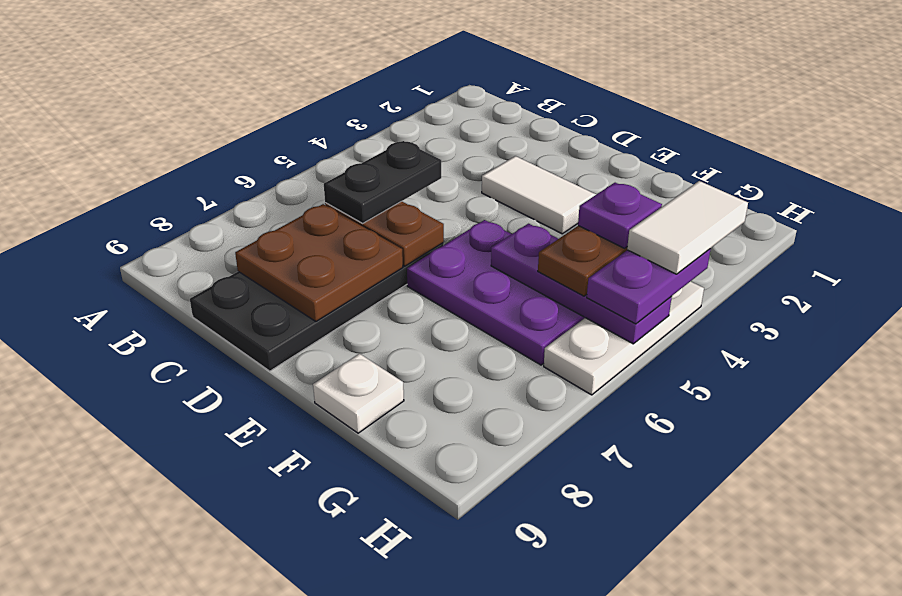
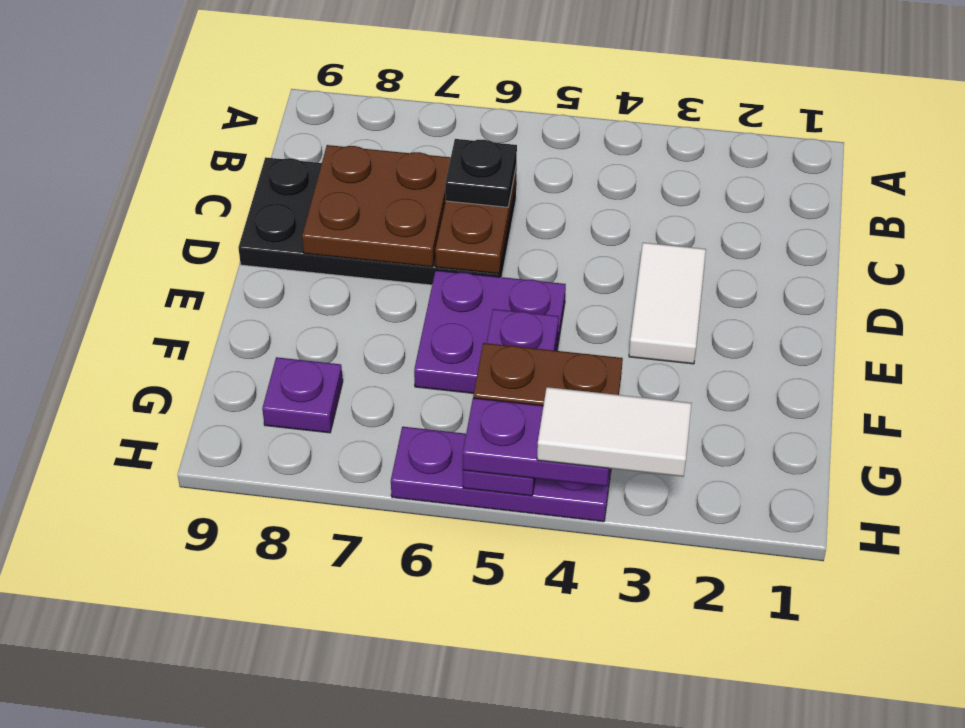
black 1x2 plate [324,141,441,223] -> black 1x1 plate [445,139,517,207]
purple 2x3 plate [407,220,585,365] -> purple 2x2 plate [414,270,566,393]
white 1x1 plate [313,354,404,433] -> none
purple 1x1 plate [578,183,662,248] -> purple 1x1 plate moved to [262,357,343,433]
white 1x3 plate [544,281,704,395] -> purple 1x3 plate [391,427,611,522]

